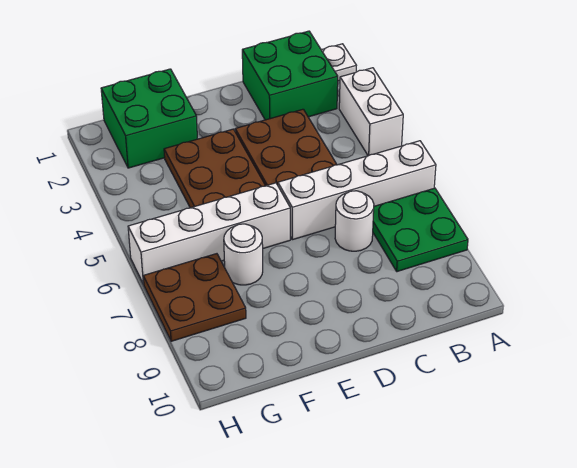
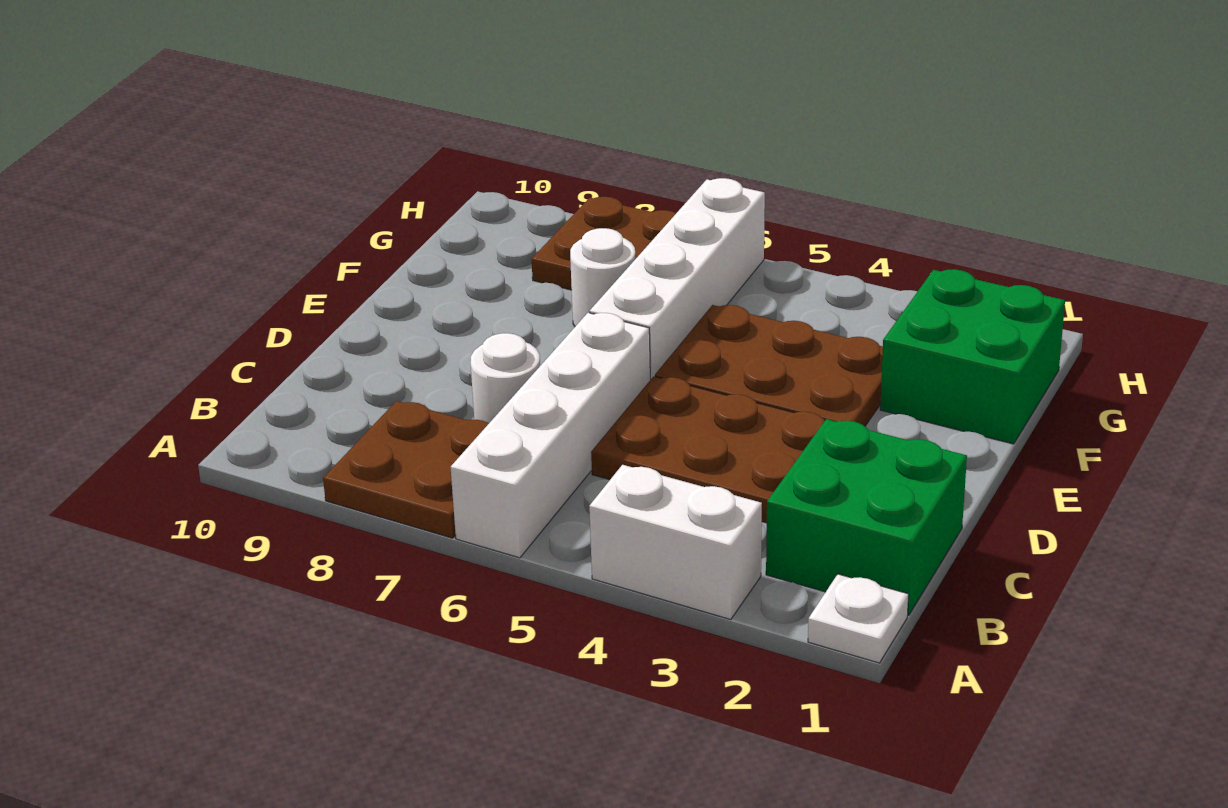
green 2x2 plate [373,188,468,272] -> brown 2x2 plate [323,401,489,538]

